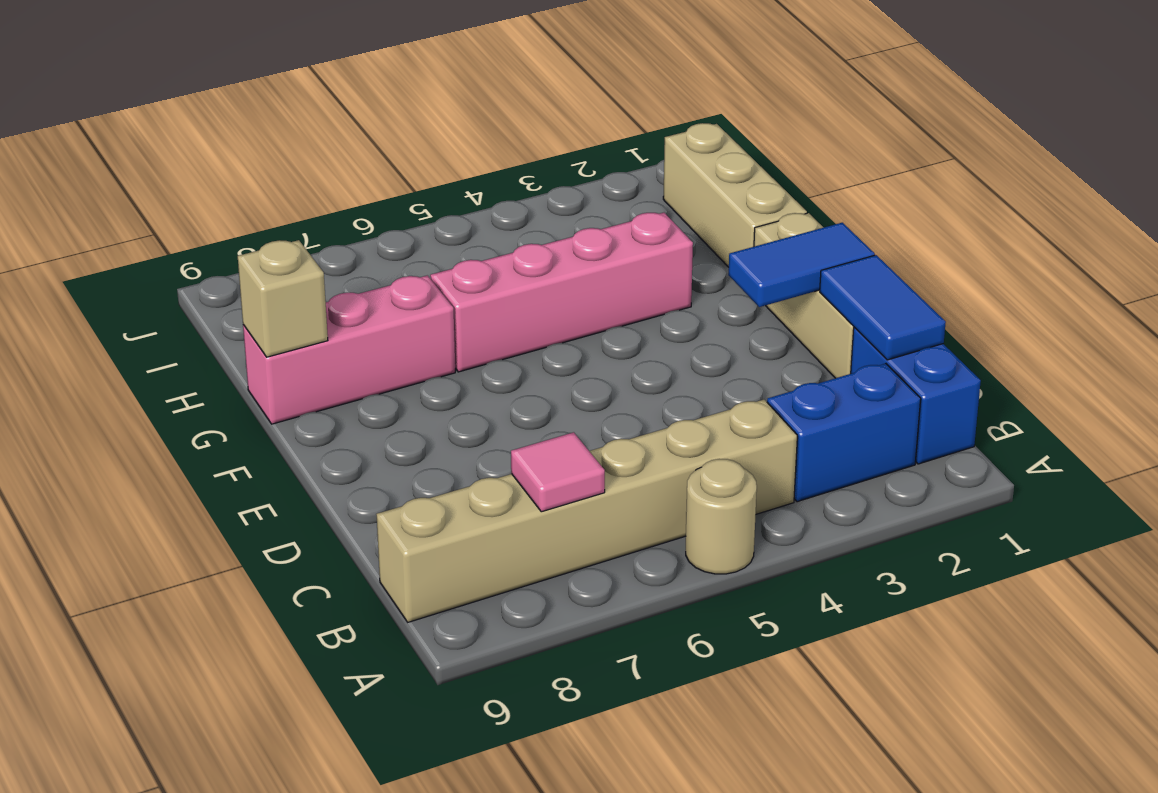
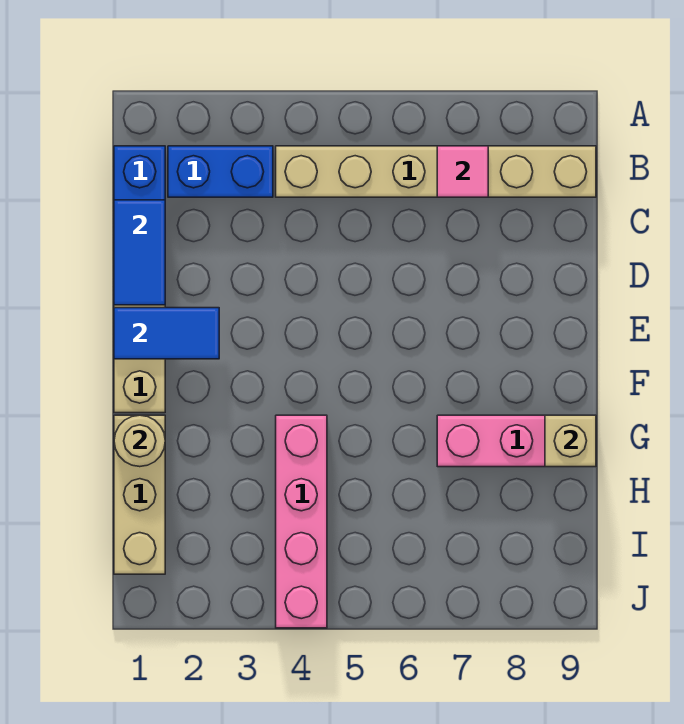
tan 1x1 round brick [686,459,757,574] -> tan 1x1 round brick moved to [114,415,165,467]
pink 1x4 brick [430,213,693,372] -> pink 1x4 brick turned to [276,415,327,628]

